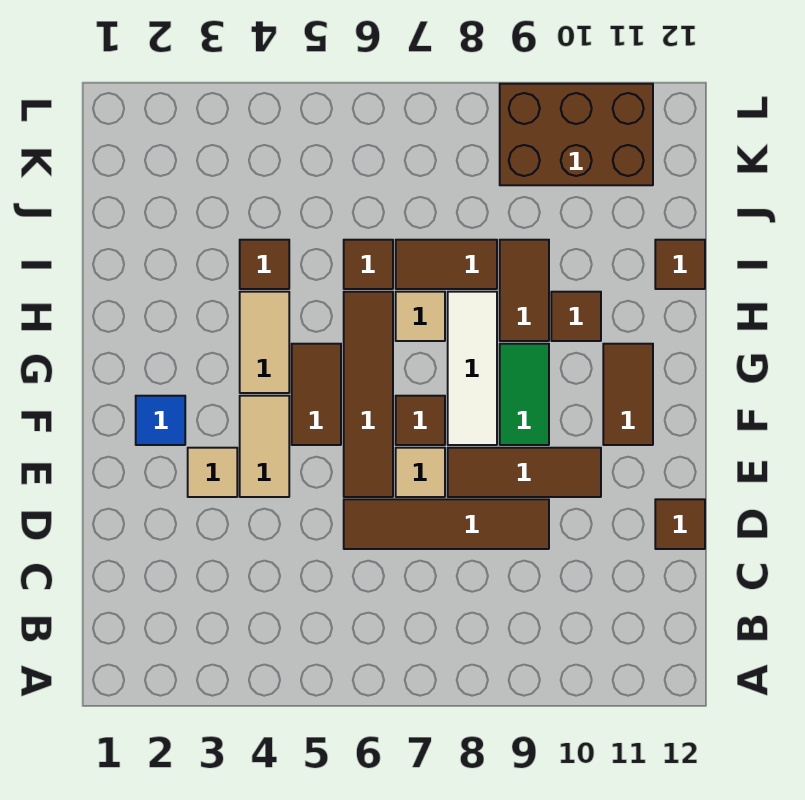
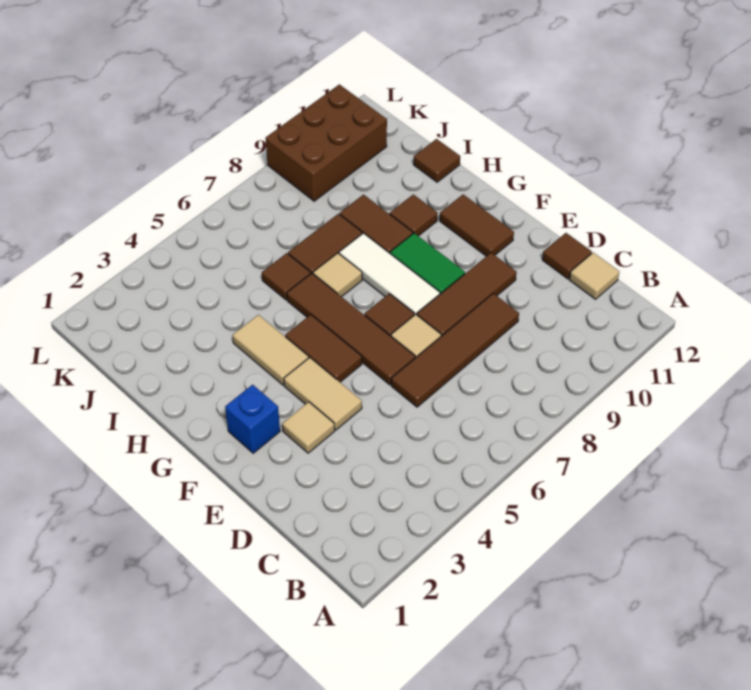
none -> tan 1x1 tile [569,253,619,299]
blue 1x1 tile [136,396,185,445] -> blue 1x1 brick [225,385,280,453]
brown 1x1 tile [240,240,289,289] -> none

